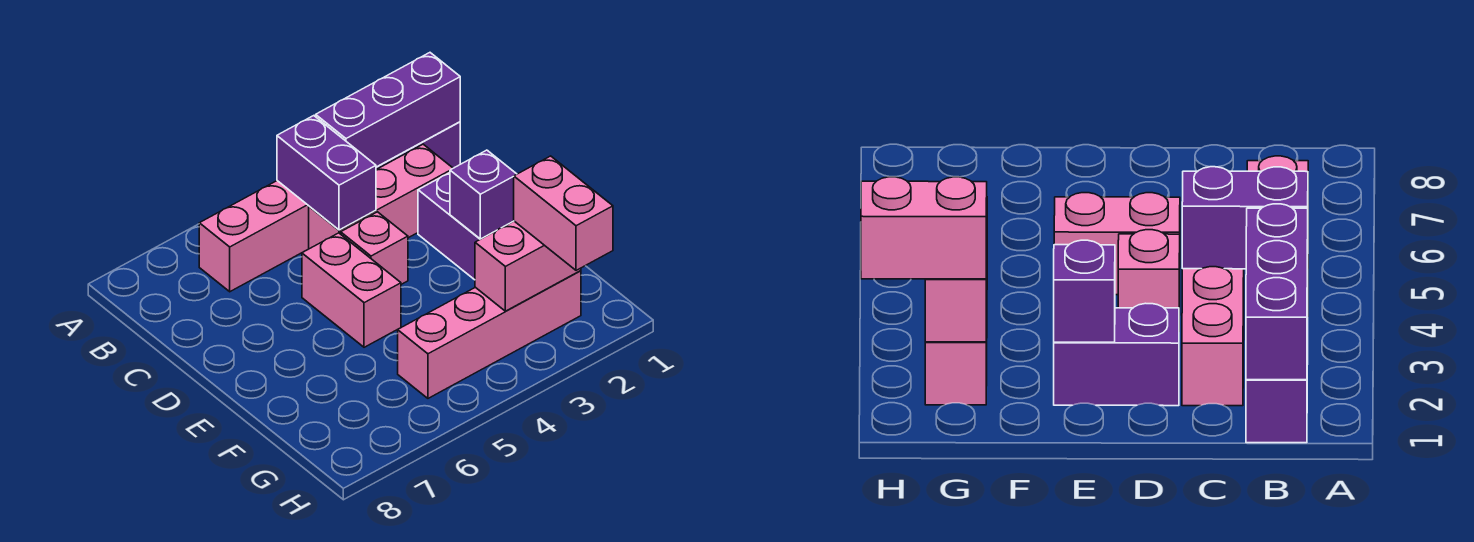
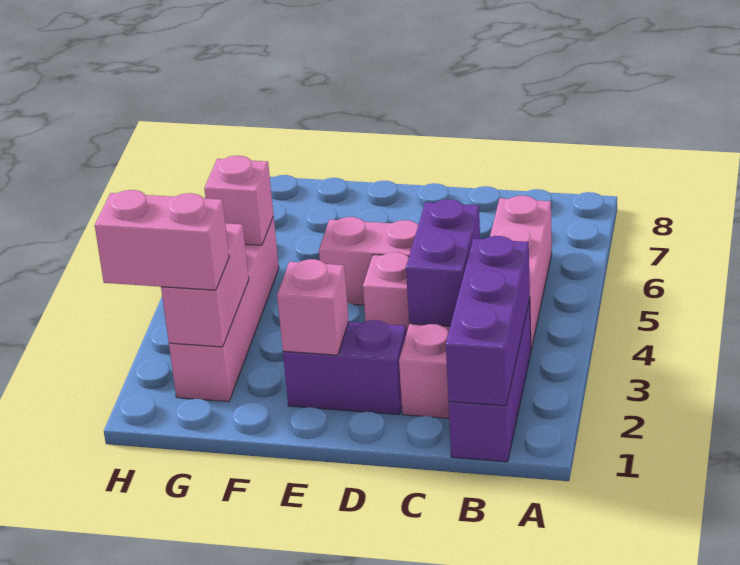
purple 1x2 brick [277,116,376,230] -> purple 1x2 brick turned to [406,199,480,326]
purple 1x1 brick [450,150,517,239] -> pink 1x1 brick [277,259,349,355]
none -> pink 1x1 brick [204,156,274,245]

